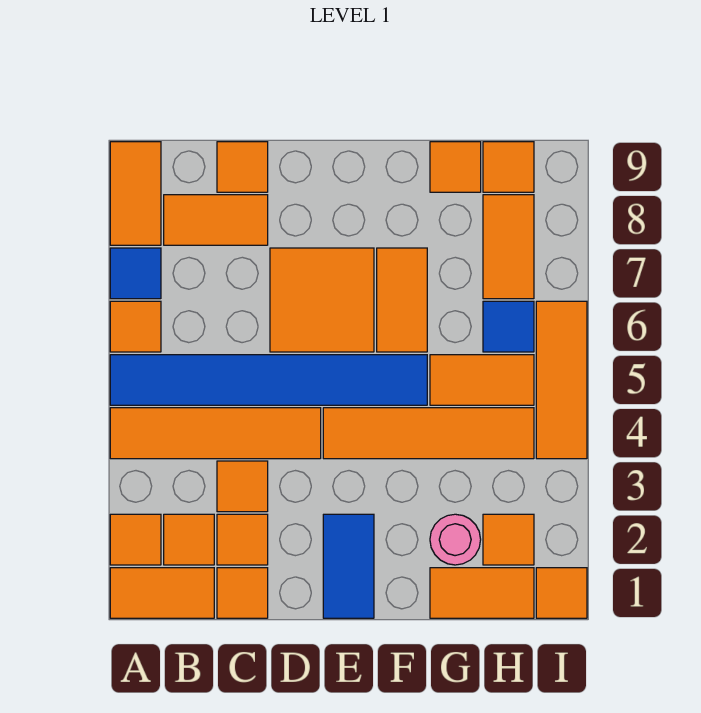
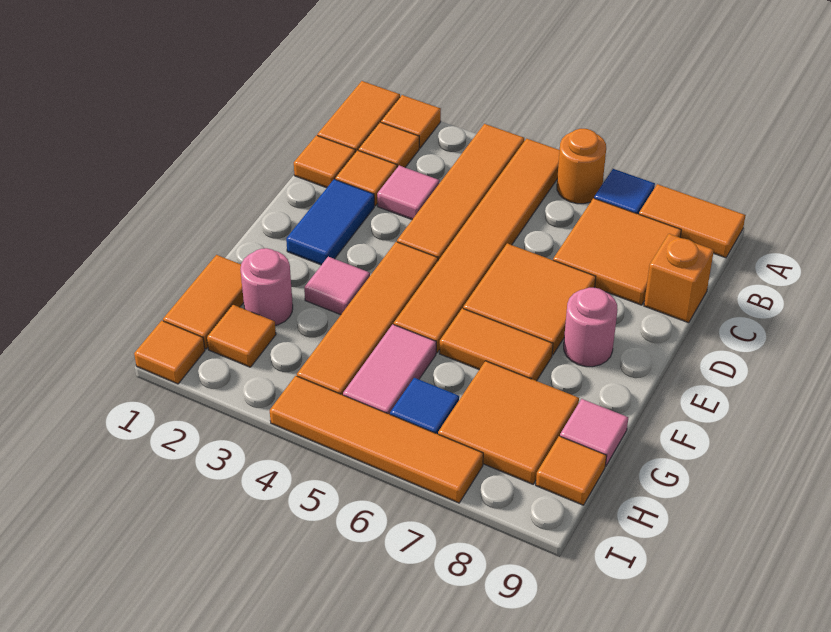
blue 1x6 tile [110,355,427,405] -> orange 1x6 tile [394,139,560,353]
orange 1x1 tile [110,301,161,352] -> orange 1x1 round brick [557,129,606,204]
orange 1x2 tile [164,195,268,245] -> orange 2x2 tile [553,198,681,305]
orange 1x1 tile [217,461,268,512] -> pink 1x1 tile [377,166,439,219]
orange 1x1 tile [217,142,268,192] -> orange 1x1 brick [644,234,714,323]
blue 1x2 tile [323,514,374,618] -> blue 1x2 tile turned to [286,179,374,265]
none -> pink 1x1 round brick [564,288,618,367]
none -> pink 1x1 tile [304,257,370,315]
orange 1x2 tile [430,355,534,405] -> pink 1x2 tile [343,324,436,414]
orange 1x1 tile [430,142,481,192] -> pink 1x1 tile [560,399,628,466]
orange 1x2 tile [483,195,534,299] -> orange 2x2 tile [438,361,579,484]
orange 1x3 tile [536,301,587,459] -> orange 1x4 tile [270,376,483,503]

